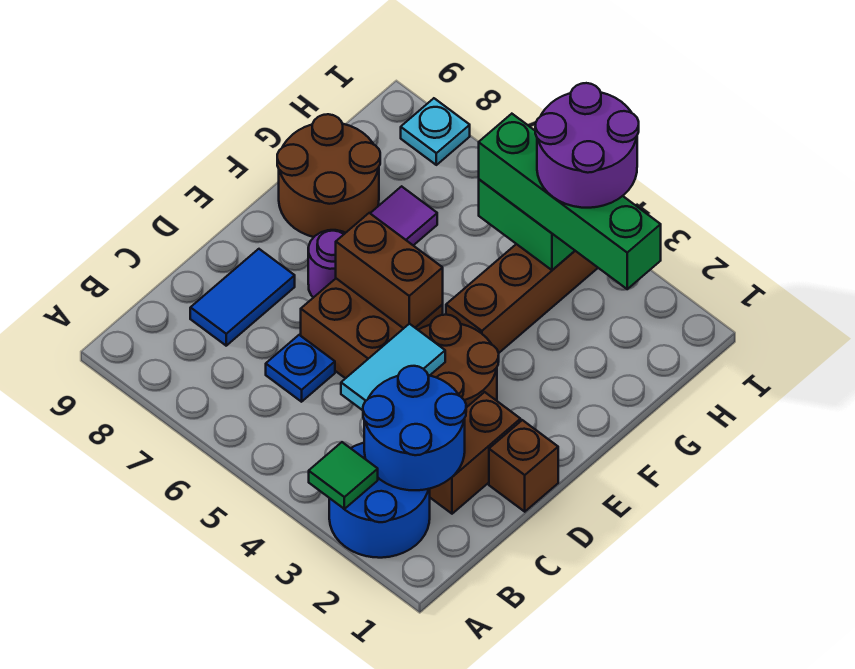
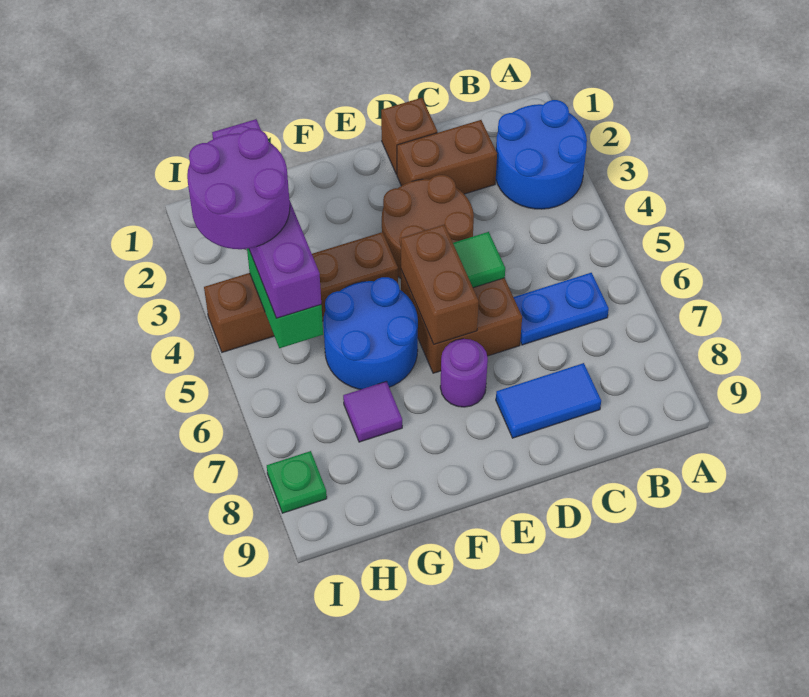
green 1x1 tile [309,442,378,509] -> green 1x1 tile moved to [453,232,505,288]
blue 2x2 round brick [363,366,466,490] -> blue 2x2 round brick moved to [323,277,418,390]
cyan 1x2 tile [341,324,445,410] -> none
blue 1x1 plate [266,335,335,402] -> blue 1x2 plate [513,273,609,345]
brown 2x2 round brick [277,114,380,237] -> none
green 1x4 brick [479,114,661,289] -> purple 1x4 brick [212,119,321,318]
cyan 1x1 plate [401,98,470,165] -> green 1x1 plate [267,451,327,513]

